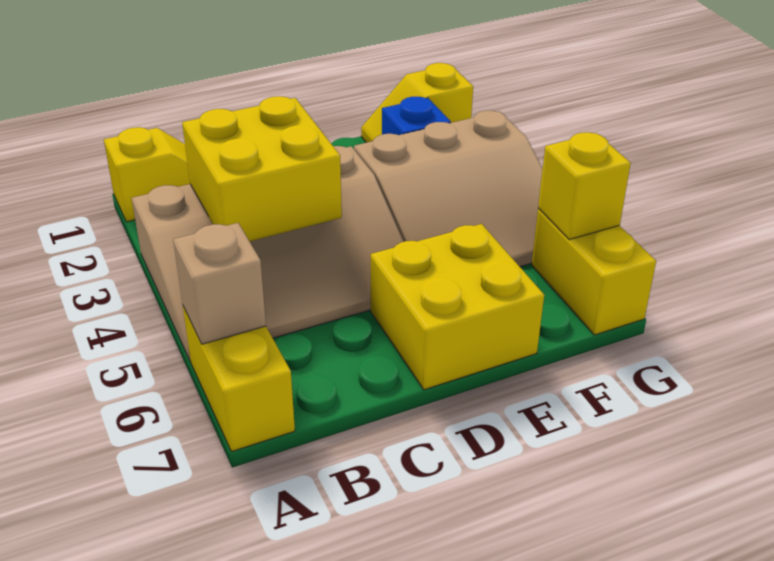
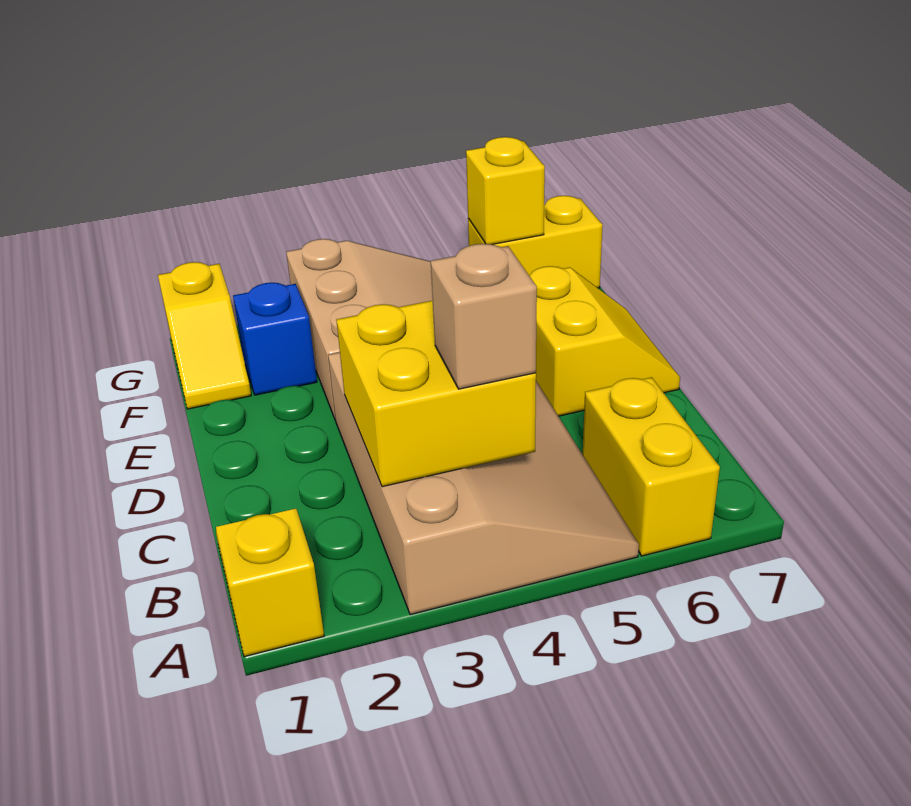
yellow 1x2 brick [183,307,295,452] -> yellow 1x2 brick turned to [583,377,720,556]
tan 1x1 brick [173,223,266,344] -> tan 1x1 brick moved to [431,244,537,389]
yellow 2x2 brick [371,224,544,390] -> yellow 2x2 slope [529,266,680,416]

